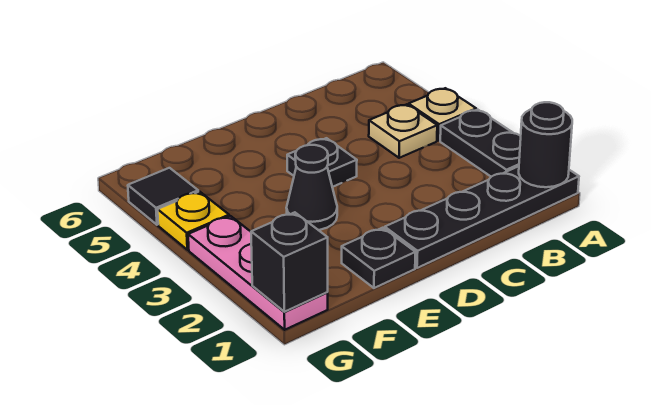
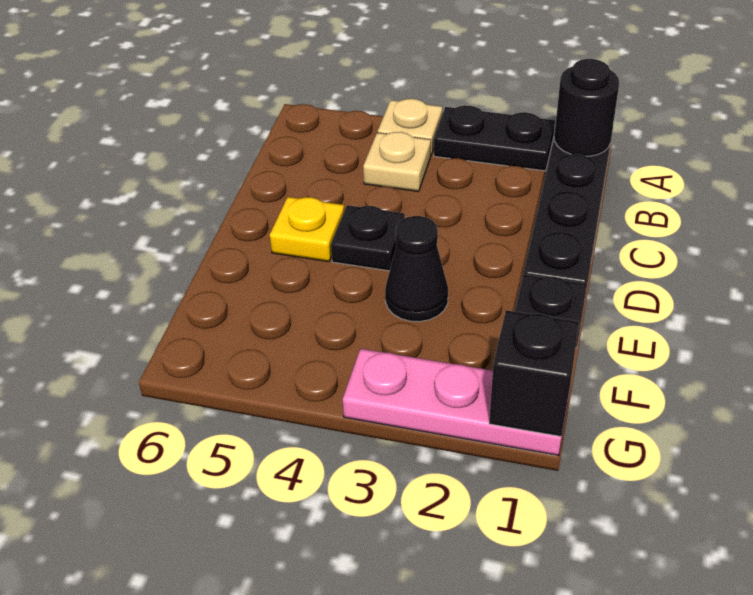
yellow 1x1 plate [158,192,229,250] -> yellow 1x1 plate moved to [270,197,344,262]
black 1x1 tile [128,168,198,225] -> none

